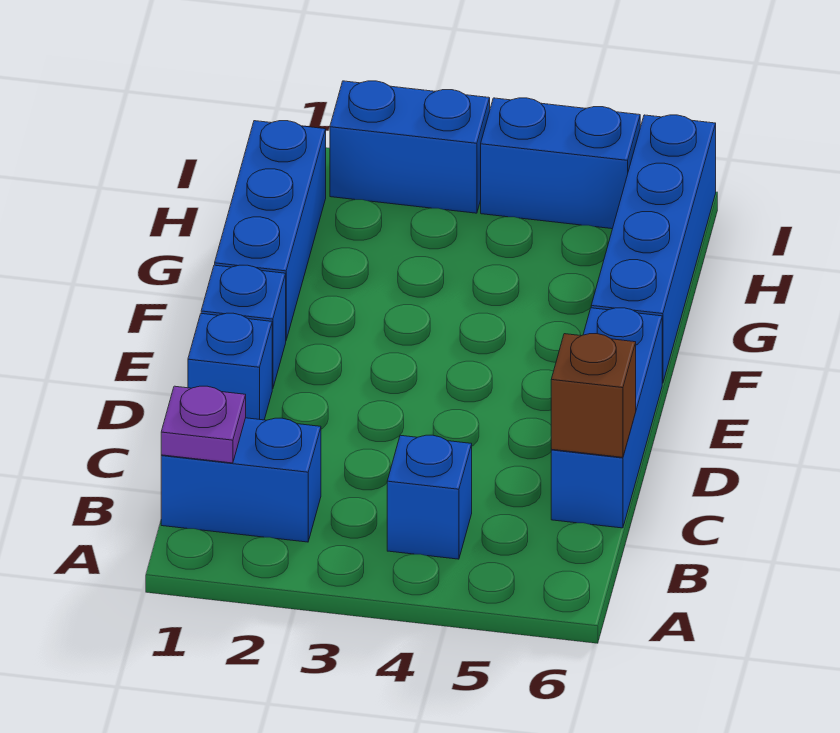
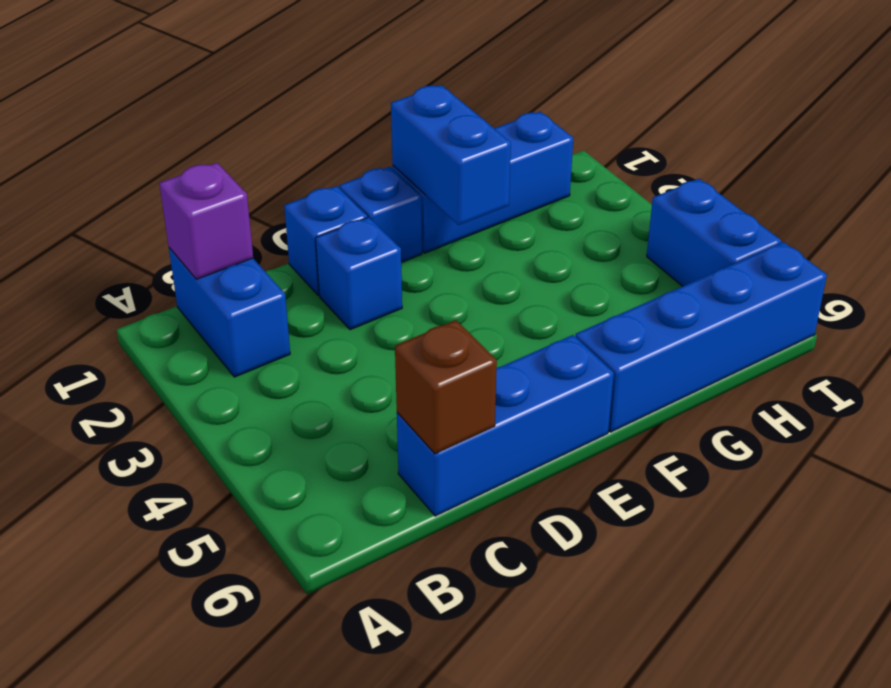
purple 1x1 plate [161,386,246,463] -> purple 1x1 brick [159,163,253,279]
blue 1x1 brick [387,435,472,559] -> blue 1x1 brick moved to [316,217,402,330]
blue 1x2 brick [330,81,490,213] -> blue 1x2 brick moved to [391,85,511,225]

